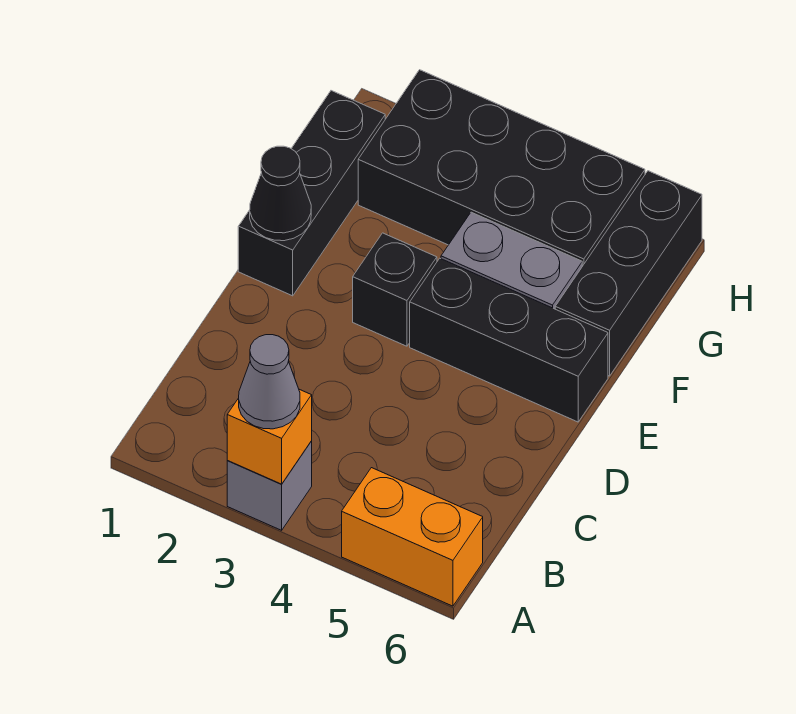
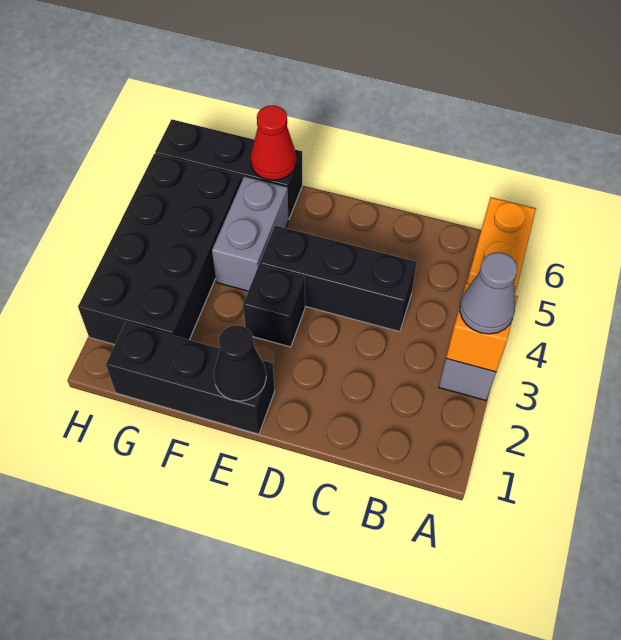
black 1x3 brick [410,258,608,422] -> black 1x3 brick turned to [260,225,417,332]
none -> red 1x1 cone [251,105,296,180]

